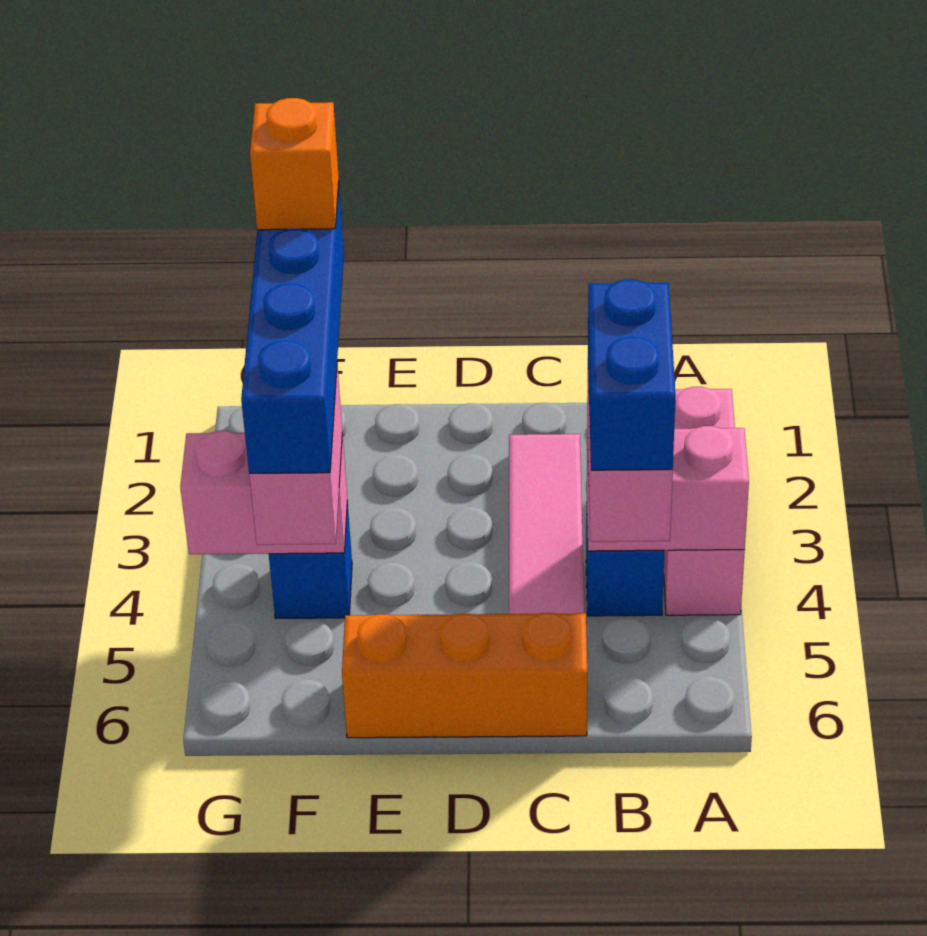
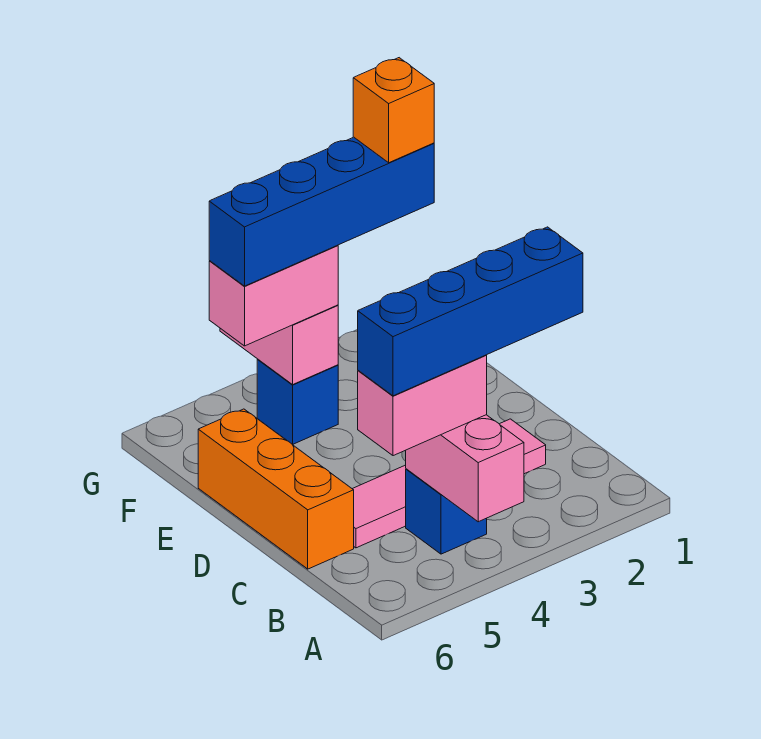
pink 1x3 brick [664,387,745,615] -> none
blue 1x2 brick [588,279,676,470] -> blue 1x4 brick [358,227,583,396]

